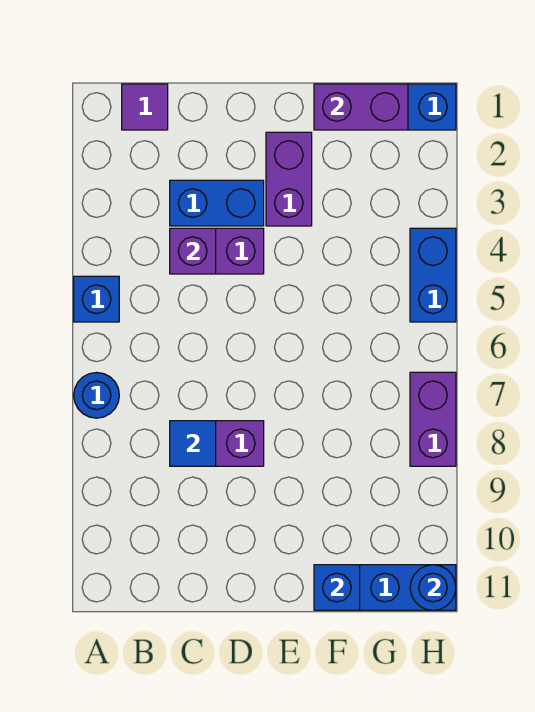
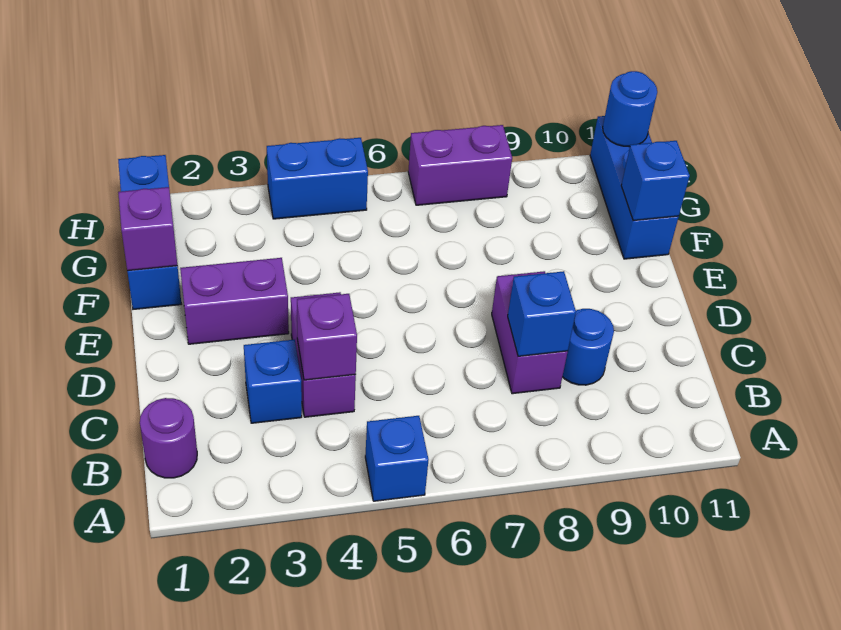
blue 1x1 round brick [74,373,119,418] -> blue 1x1 round brick moved to [562,309,614,385]
purple 1x1 tile [122,84,168,130] -> purple 1x1 round brick [140,398,197,478]
blue 1x2 brick [170,180,264,226] -> blue 1x1 brick [244,340,302,423]
blue 1x1 tile [170,421,216,466] -> blue 1x1 brick [508,271,576,356]
purple 1x2 brick [314,84,408,130] -> purple 1x1 brick [118,187,177,271]

